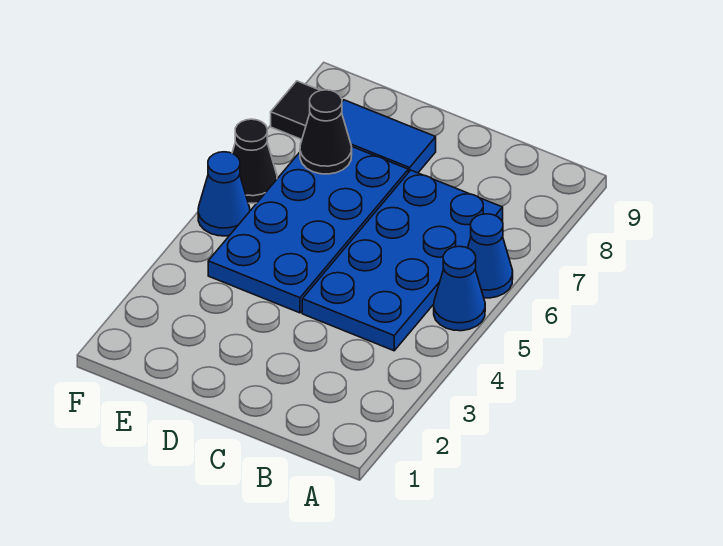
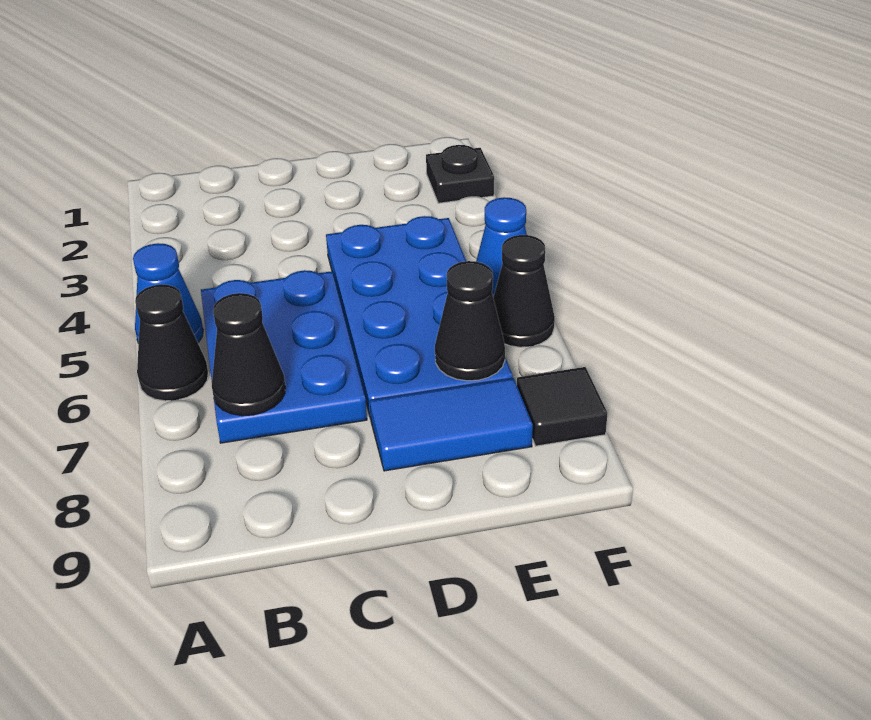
blue 1x1 cone [468,214,513,298] -> black 1x1 cone [135,284,208,401]
blue 2x4 plate [302,170,503,351] -> blue 2x3 plate [201,270,367,443]
none -> black 1x1 cone [212,293,285,416]
none -> black 1x1 plate [426,145,494,203]

